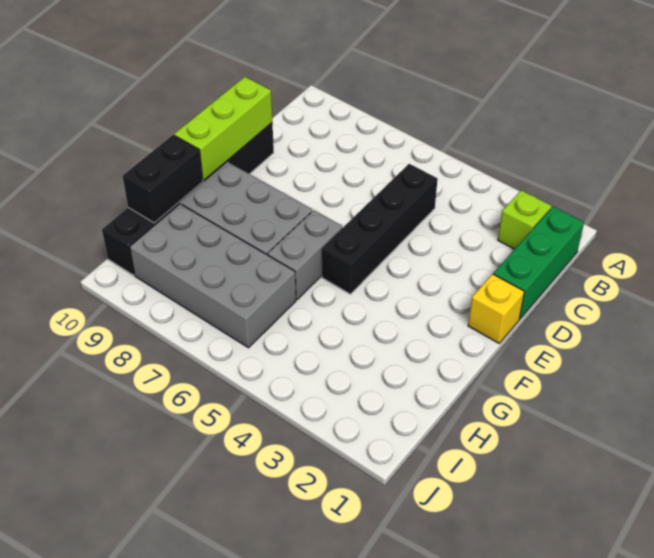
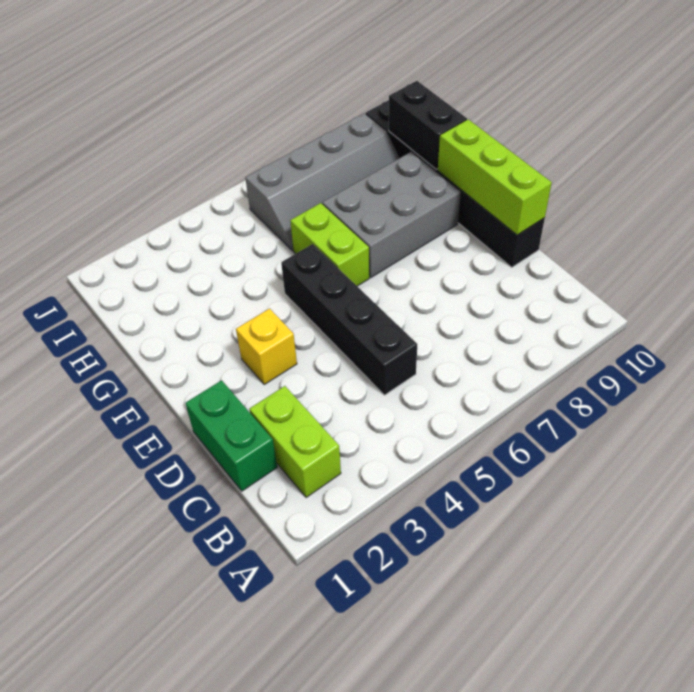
green 1x3 brick [493,207,584,319] -> green 1x2 brick [185,380,277,491]
lime 1x1 brick [498,190,551,249] -> lime 1x2 brick [249,386,341,498]
yellow 1x1 brick [468,274,524,343] -> yellow 1x1 brick moved to [236,309,297,384]
grey 1x2 brick [268,210,342,299] -> lime 1x2 brick [290,203,369,286]
grey 2x4 brick [130,204,296,348] -> grey 2x4 slope [245,114,399,251]

